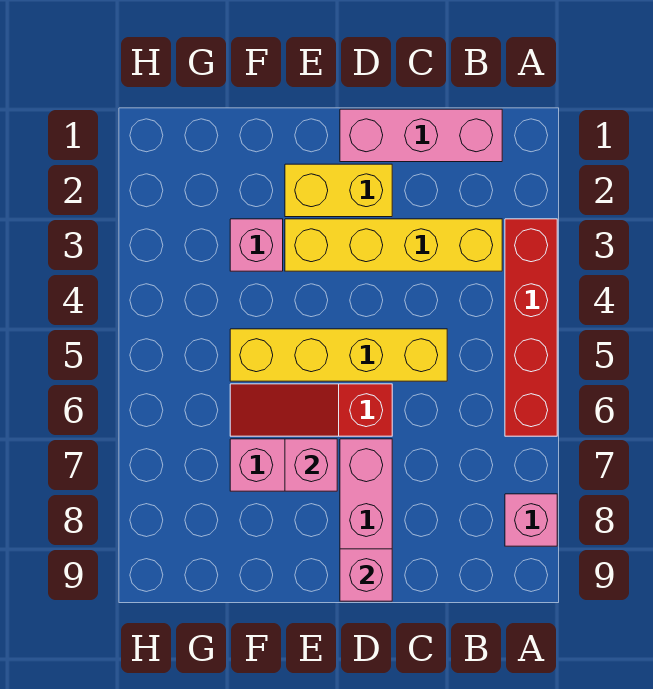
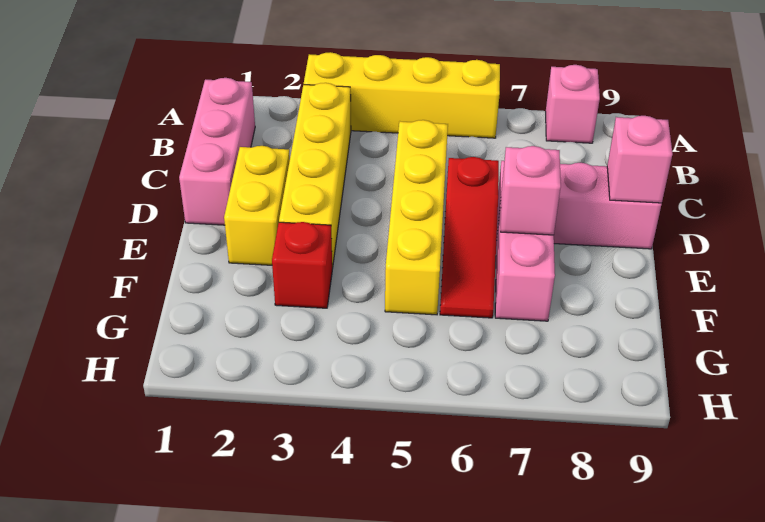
red 1x4 brick [505,219,557,436] -> yellow 1x4 brick [304,52,500,138]
pink 1x1 brick [230,219,283,271] -> red 1x1 brick [272,222,332,308]

